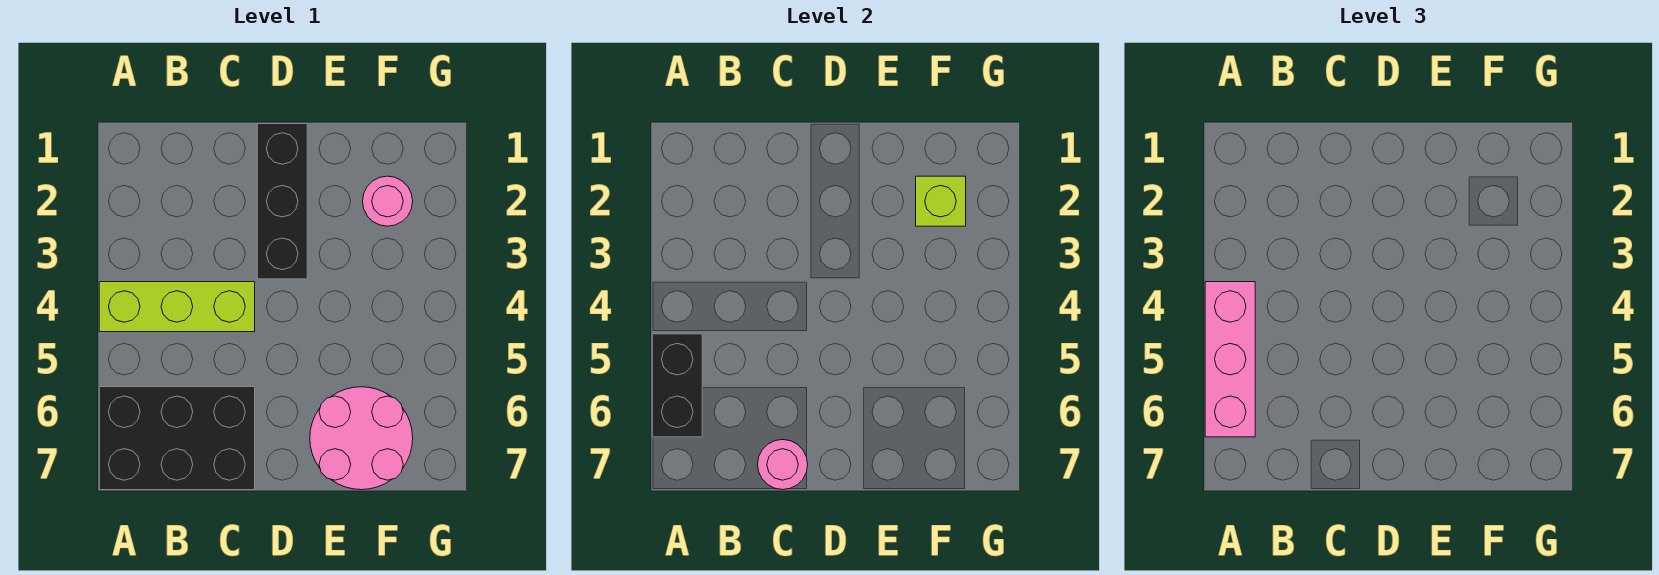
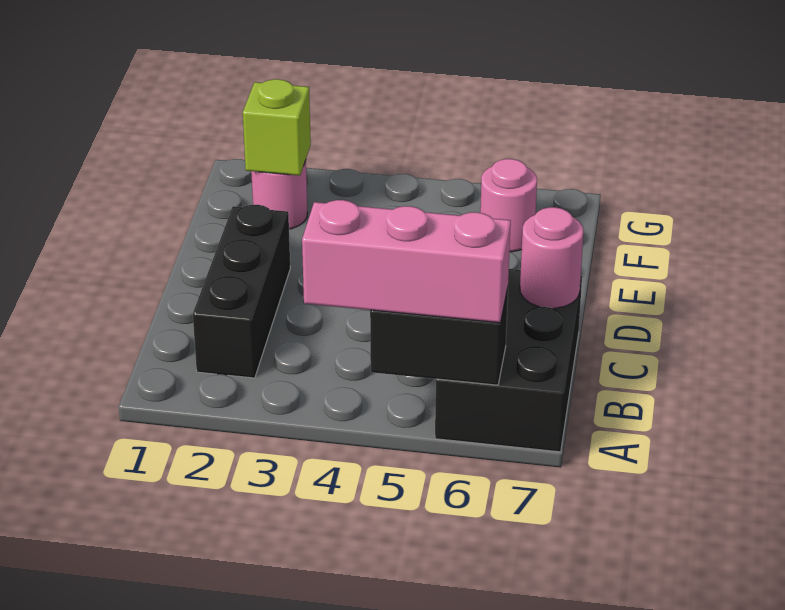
lime 1x3 brick [99,282,255,332] -> none
black 1x3 brick [257,124,307,279] -> black 1x3 brick turned to [193,205,290,378]
pink 2x2 round brick [310,387,413,490] -> pink 1x1 round brick [480,159,537,252]

